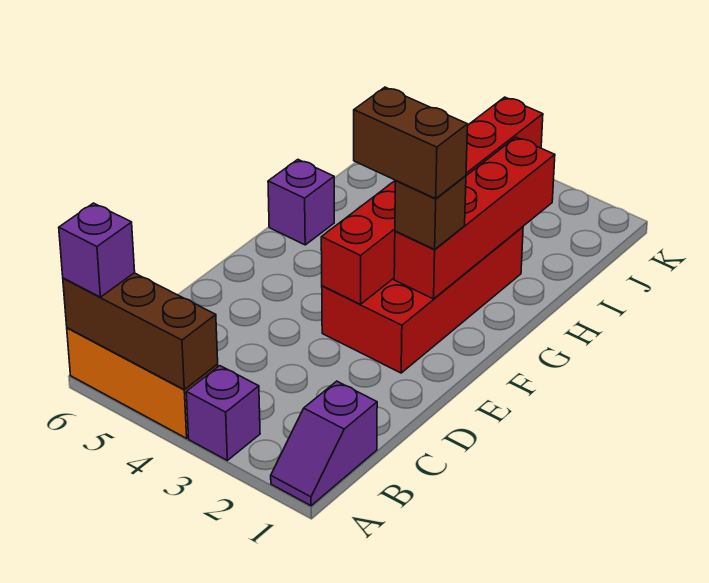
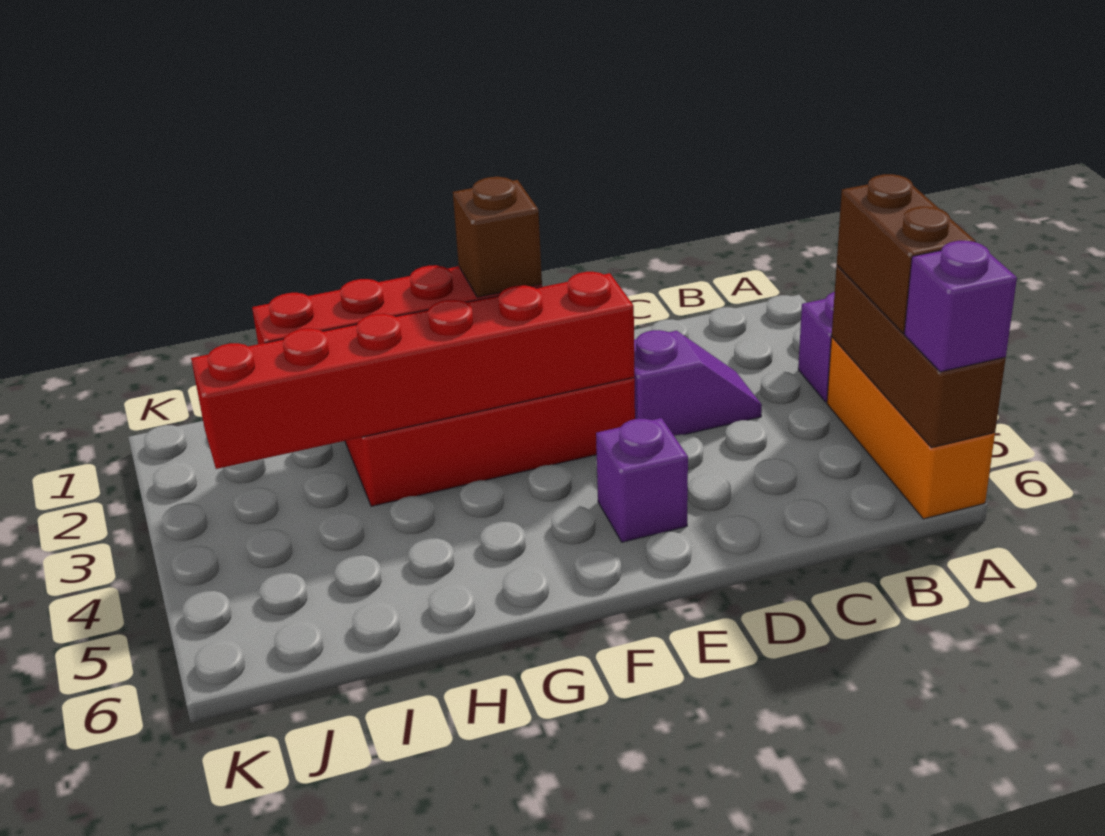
purple 1x2 slope [271,381,377,506] -> purple 1x2 slope moved to [634,330,762,436]
brown 1x2 brick [354,87,468,199] -> brown 1x2 brick moved to [837,174,976,333]
purple 1x1 brick [268,160,334,245] -> purple 1x1 brick moved to [596,418,688,542]

